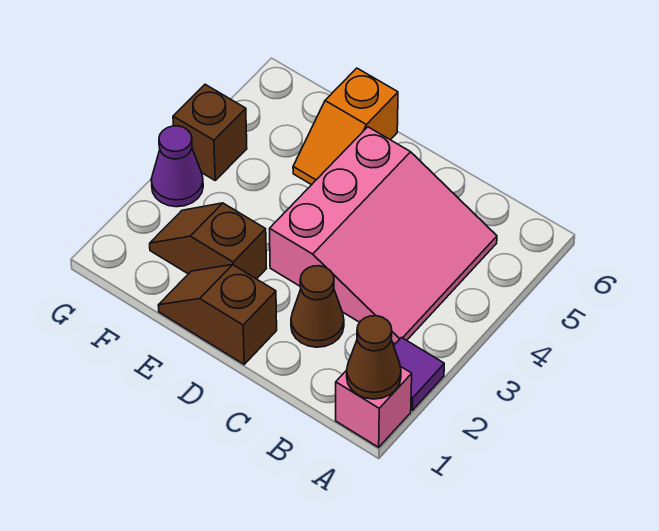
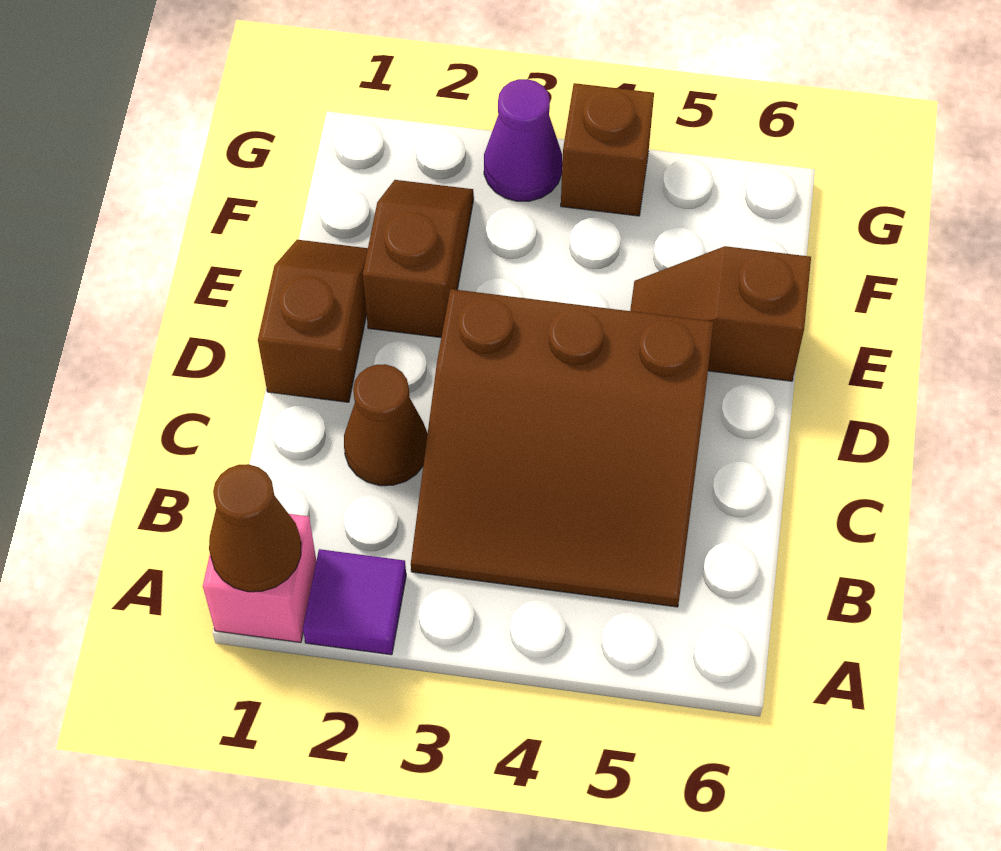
pink 3x3 slope [270,127,497,344] -> brown 3x3 slope [411,289,714,607]
orange 1x2 slope [293,68,398,185] -> brown 1x2 slope [630,246,811,381]

